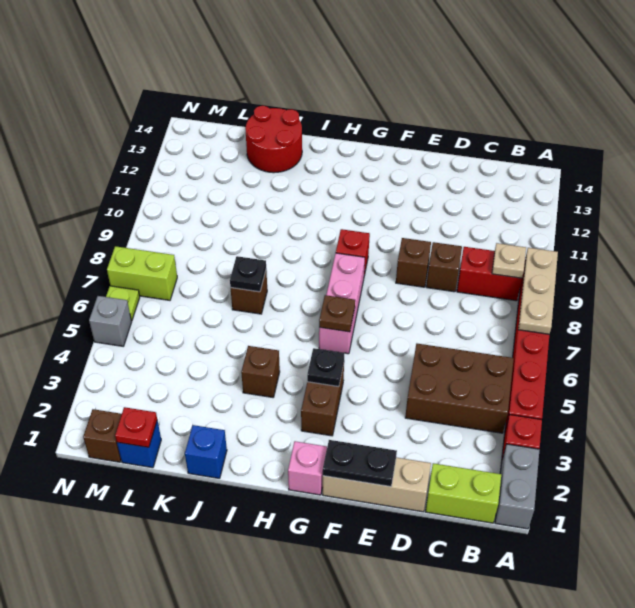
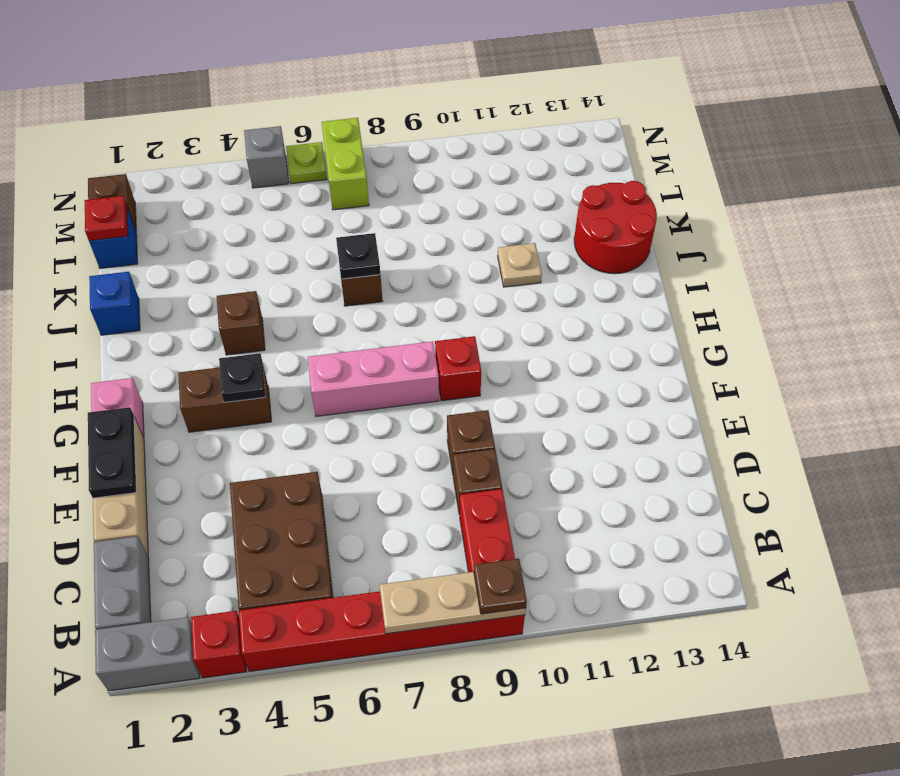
lime 1x2 brick [426,463,501,523] -> grey 1x2 brick [94,536,151,630]
tan 1x1 plate [492,243,526,278] -> tan 1x1 plate moved to [498,243,542,287]
brown 1x1 plate [319,295,355,332] -> brown 1x1 plate moved to [474,559,527,614]

